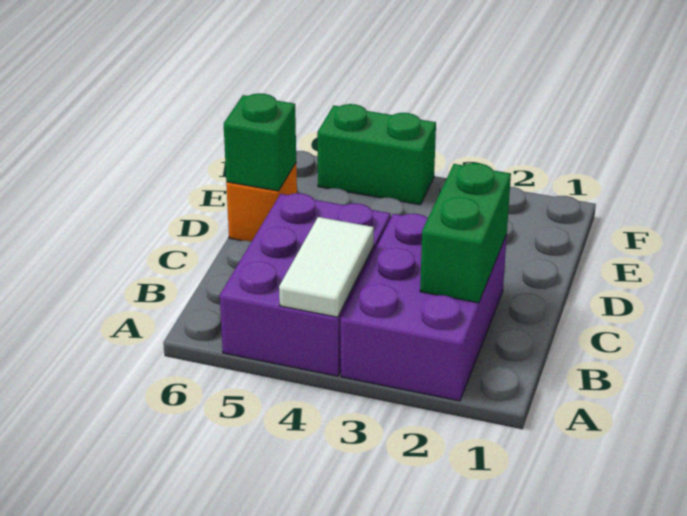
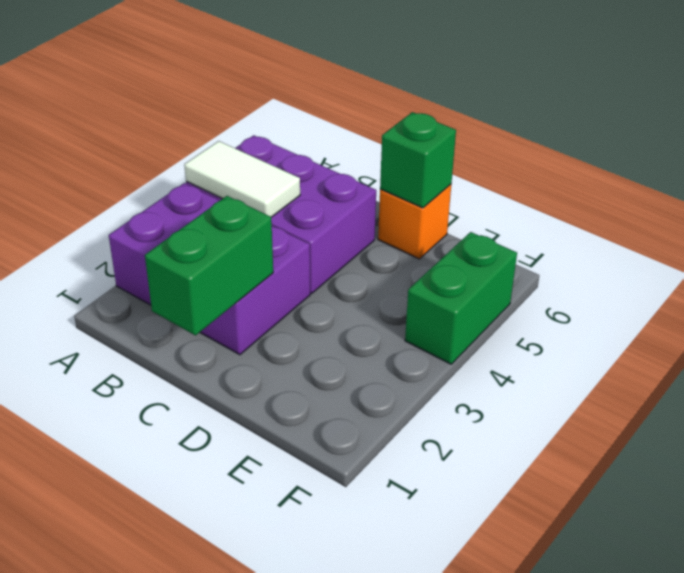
green 1x2 brick [420,163,511,303] -> green 1x2 brick turned to [145,196,273,335]

